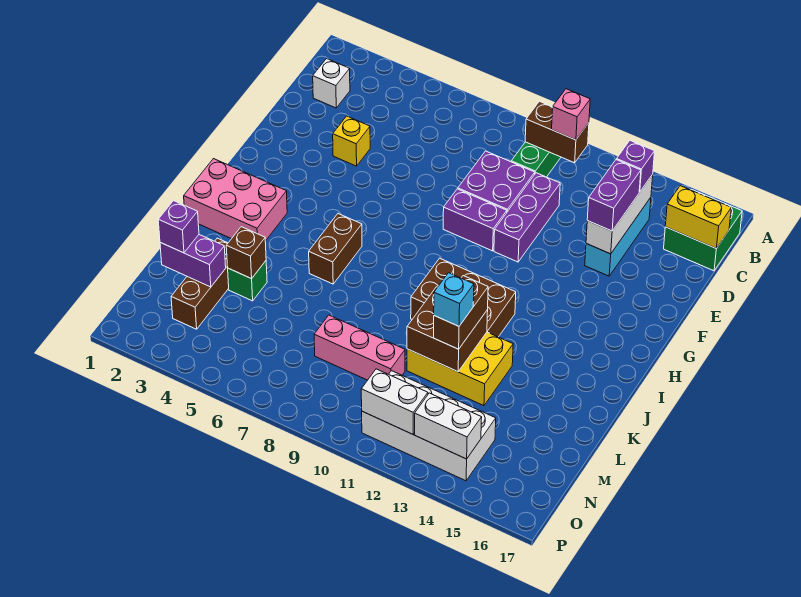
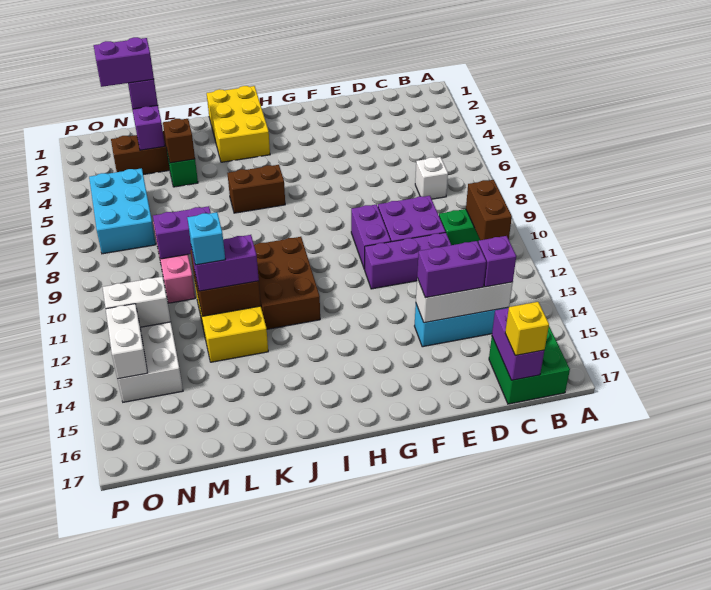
pink 1x1 brick [552,89,590,140] -> none
white 1x1 brick [313,59,350,108] -> white 1x1 brick moved to [415,157,448,199]
yellow 1x2 brick [665,186,731,248] -> purple 1x2 brick [492,308,544,380]
yellow 1x1 brick [333,116,370,166] -> yellow 1x1 brick moved to [505,302,549,356]
pink 2x3 brick [184,159,287,241] -> yellow 2x3 brick [207,86,270,162]
brown 1x2 brick [434,276,488,349] -> purple 1x2 brick [192,235,259,291]
none -> purple 1x2 brick [153,206,211,259]
none -> purple 1x2 brick [94,37,154,87]
none -> cyan 2x3 brick [89,168,156,254]
white 1x2 brick [361,369,428,434] -> white 1x2 brick turned to [103,277,171,327]

